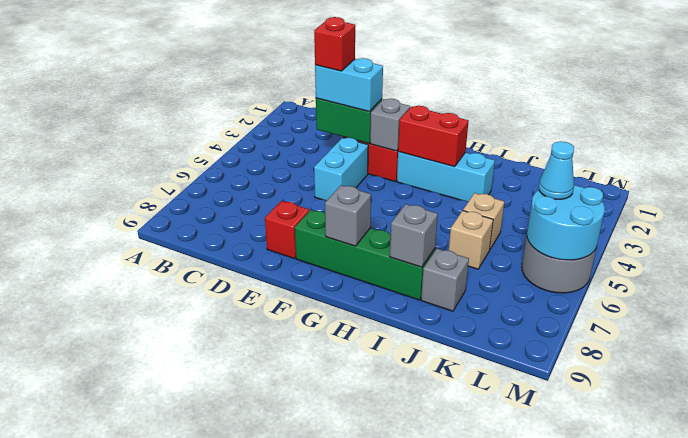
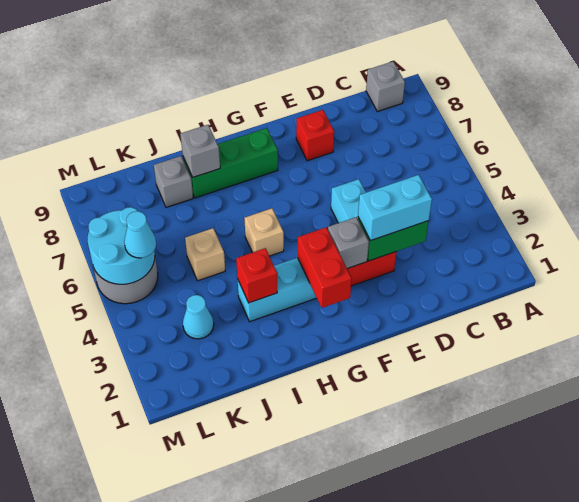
red 1x1 brick [314,17,355,71] -> red 1x1 brick moved to [236,248,277,303]
green 1x4 brick [295,210,435,300] -> green 1x3 brick [183,128,278,198]
red 1x2 brick [398,106,468,167] -> red 1x2 brick turned to [297,227,352,308]
grey 1x1 brick [325,185,371,246] -> grey 1x1 brick moved to [366,62,405,112]
tan 1x1 brick [449,211,493,269] -> tan 1x1 brick moved to [244,208,284,256]
none -> cyan 1x1 cone [183,295,214,339]

